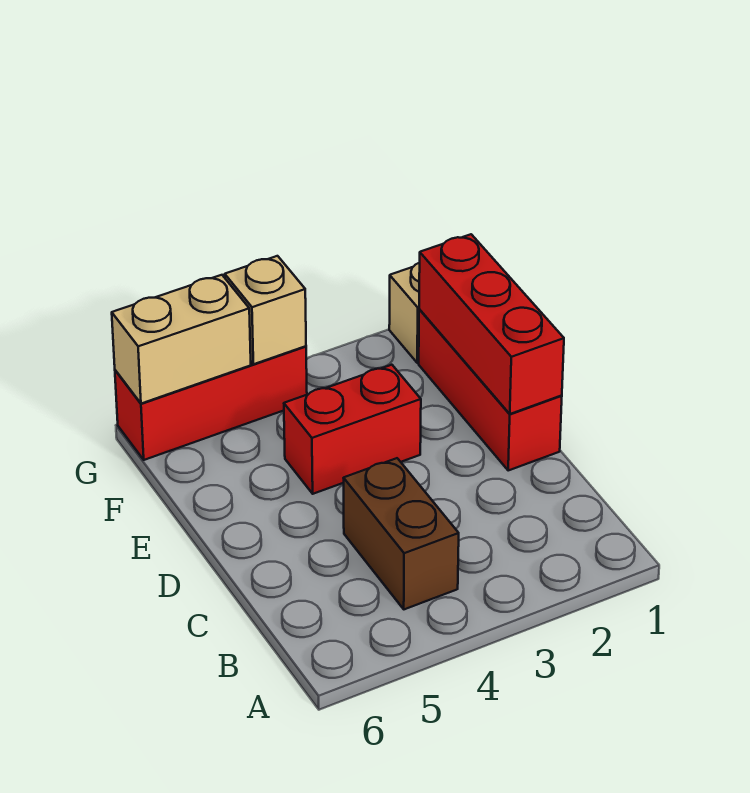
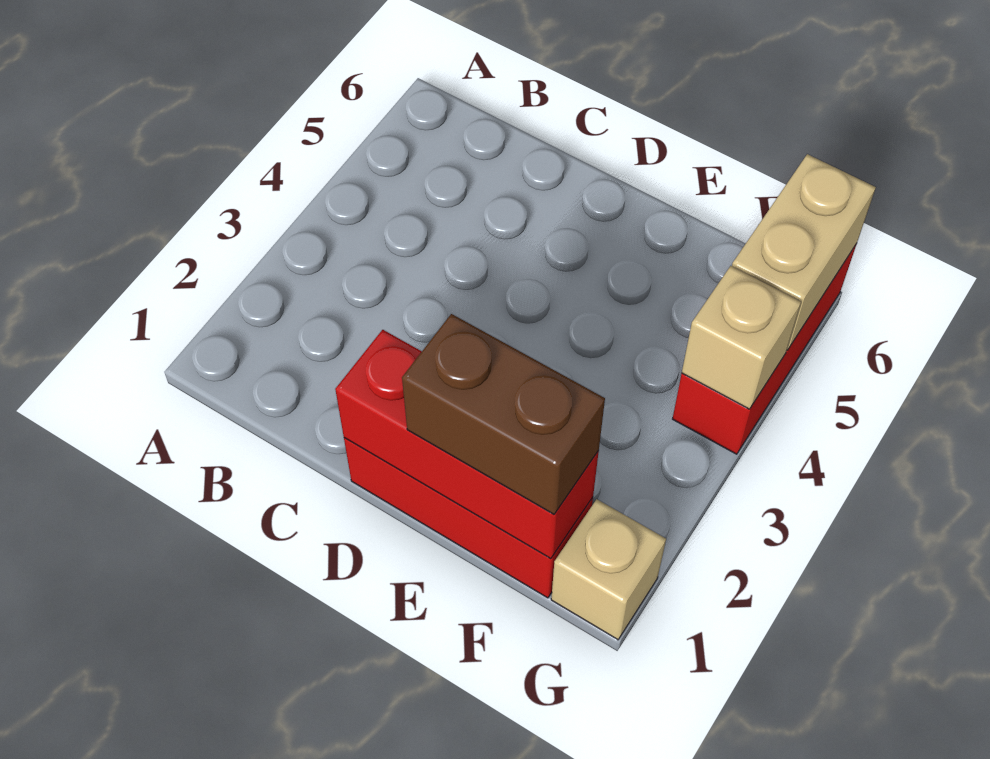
brown 1x2 brick [344,458,459,609] -> brown 1x2 brick moved to [402,314,605,514]
red 1x2 brick [284,365,421,494] -> none

